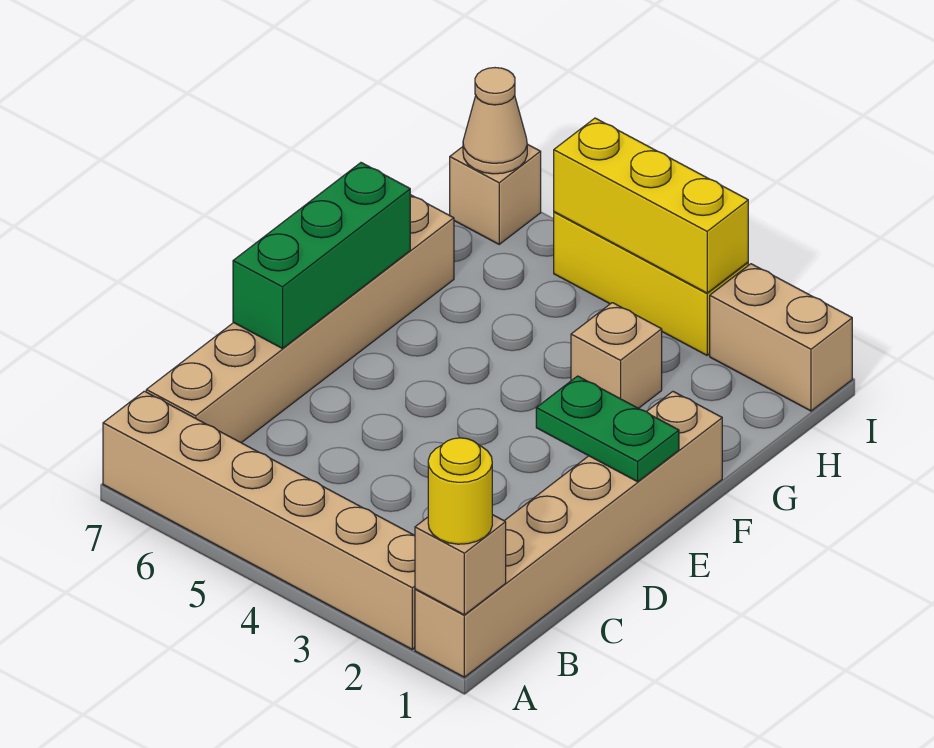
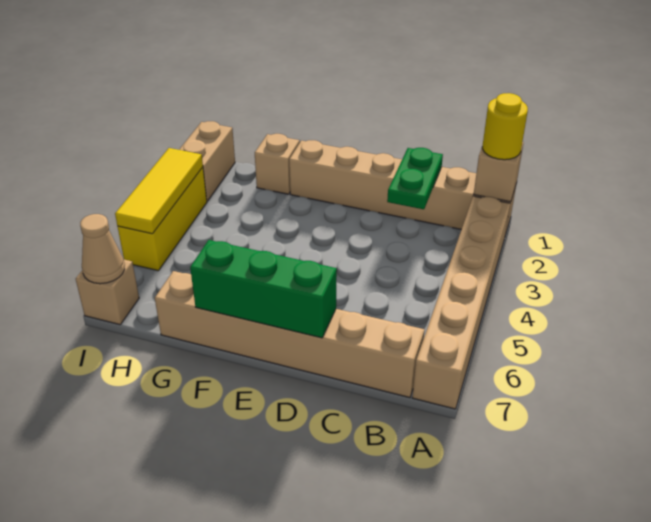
green 1x2 plate [536,376,679,482] -> green 1x2 plate moved to [387,148,443,209]
tan 1x1 brick [571,303,662,408] -> tan 1x1 brick moved to [255,134,300,194]
yellow 1x3 brick [554,118,748,293] -> yellow 1x3 tile [115,148,203,234]

